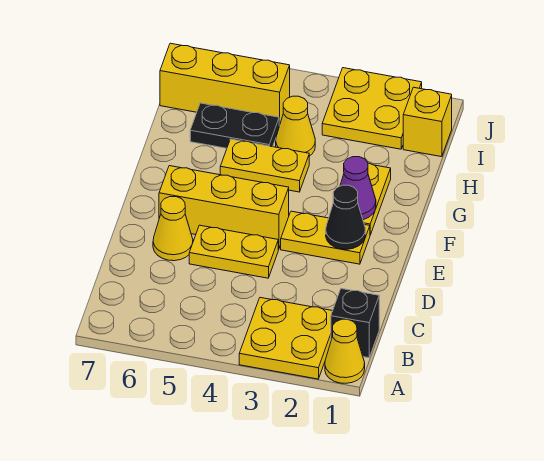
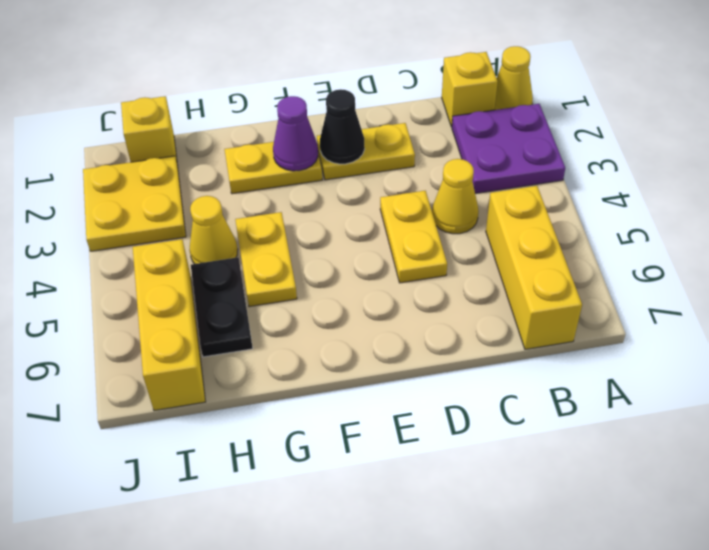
yellow 2x2 plate [239,298,332,379] -> purple 2x2 plate [452,104,565,193]
black 1x1 brick [331,289,379,358] -> yellow 1x1 brick [442,52,498,127]
yellow 1x1 cone [153,197,193,261] -> yellow 1x1 cone moved to [432,159,479,234]
yellow 1x2 plate [281,211,370,264] -> yellow 1x2 plate turned to [317,123,415,180]
yellow 1x3 brick [159,166,289,250] -> yellow 1x3 brick moved to [486,186,582,349]

